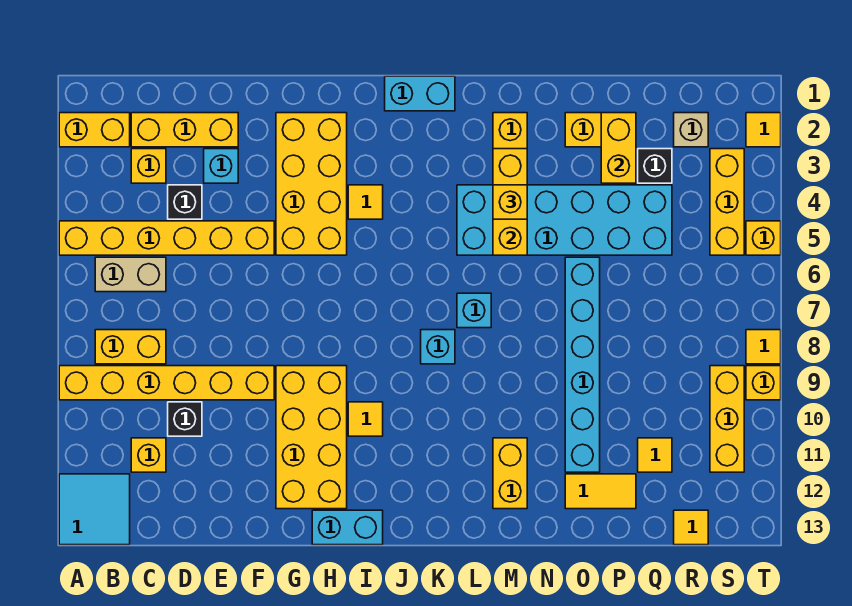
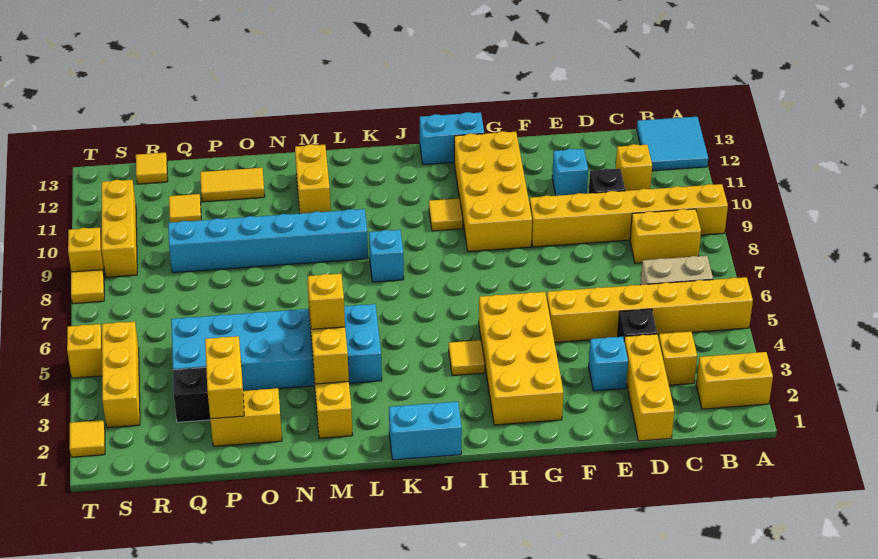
yellow 1x3 brick [131,113,238,147] -> yellow 1x3 brick turned to [624,334,674,441]
cyan 1x1 brick [457,293,491,328] -> cyan 1x1 brick moved to [552,149,588,196]
cyan 1x6 brick [565,257,600,472] -> cyan 1x6 brick turned to [168,209,368,273]
tan 1x1 brick [674,113,708,147] -> none

